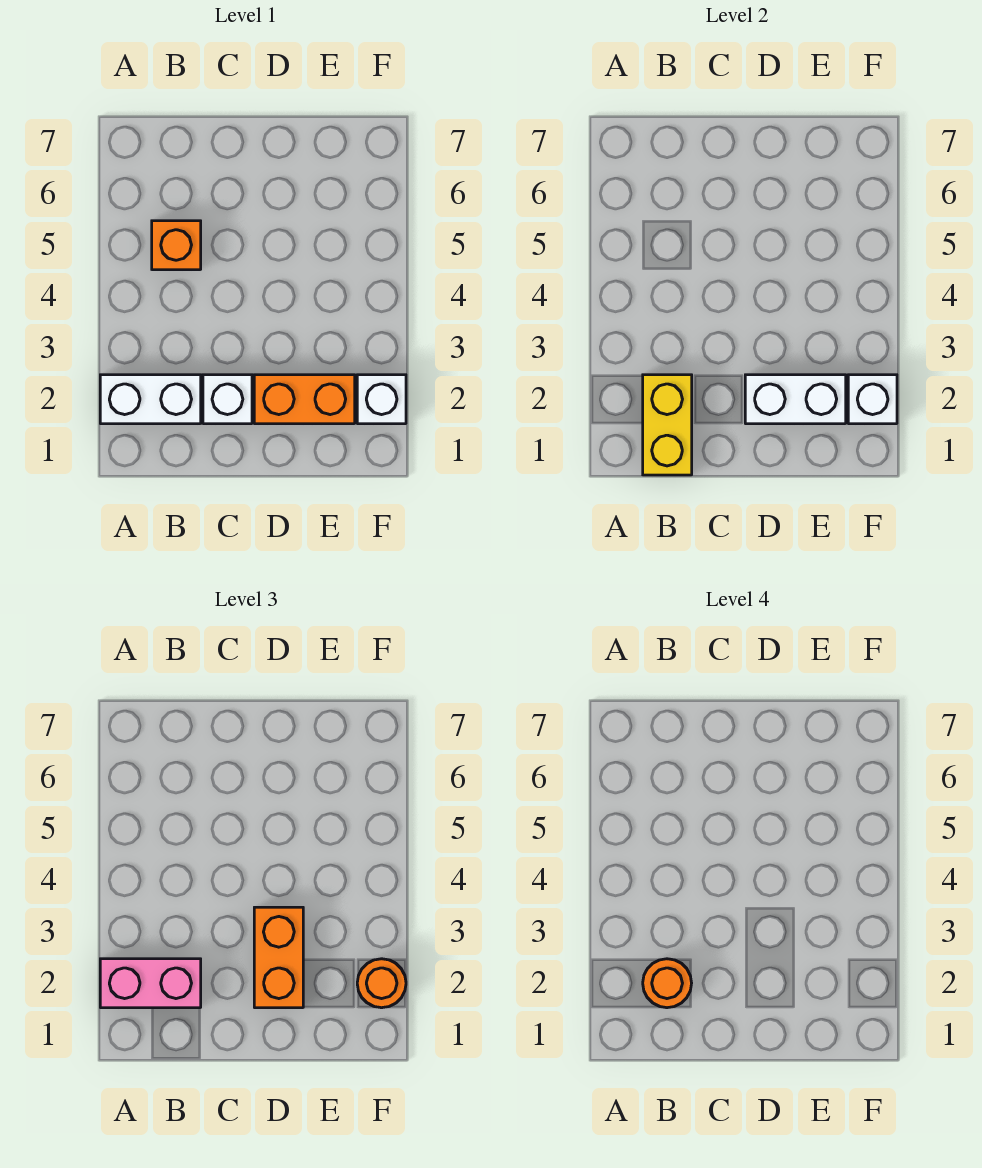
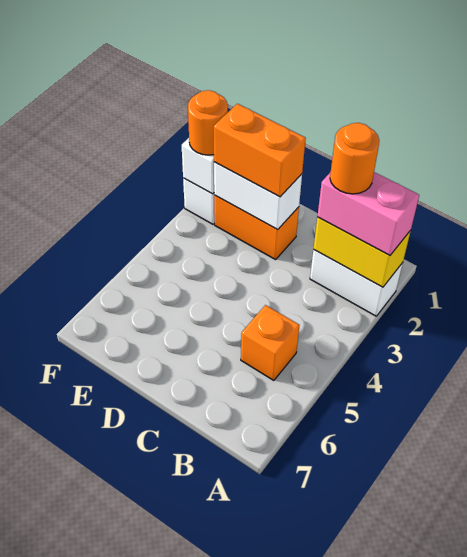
yellow 1x2 brick [643,375,692,475] -> yellow 1x2 brick turned to [314,217,411,287]
white 1x1 brick [203,375,252,424] -> none
orange 1x2 brick [254,907,303,1008] -> orange 1x2 brick turned to [214,104,306,197]

